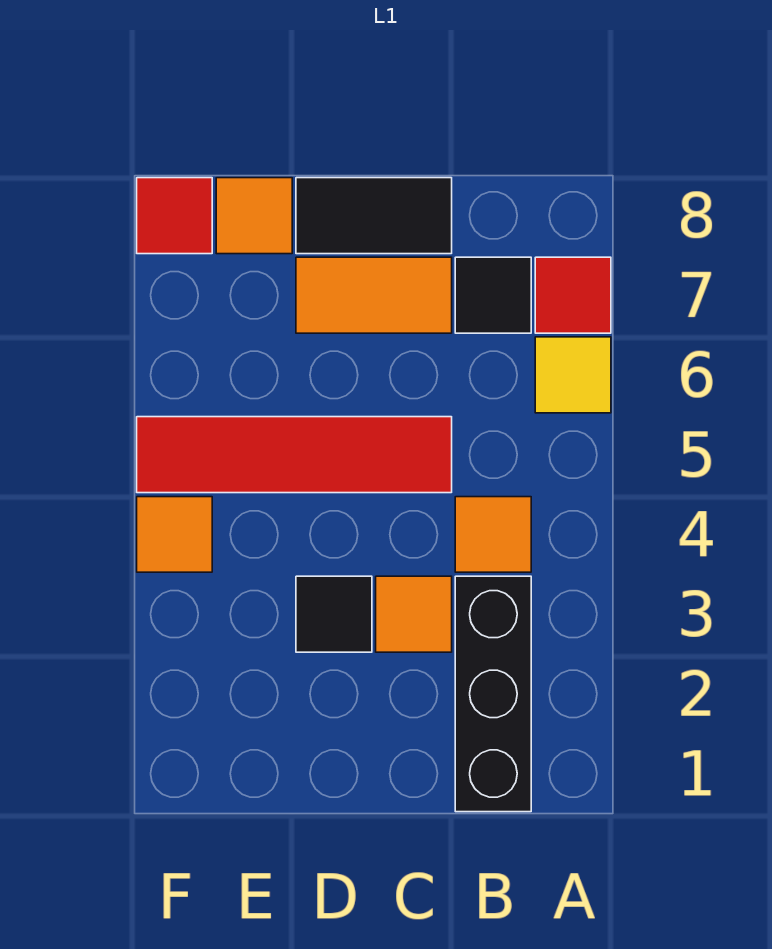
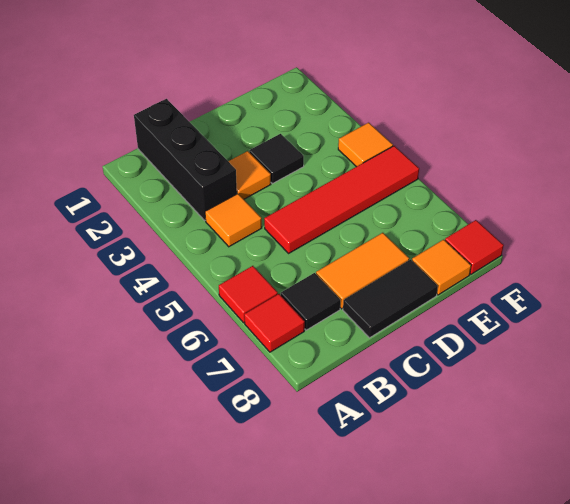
yellow 1x1 tile [535,337,611,413] -> red 1x1 tile [219,266,278,323]

